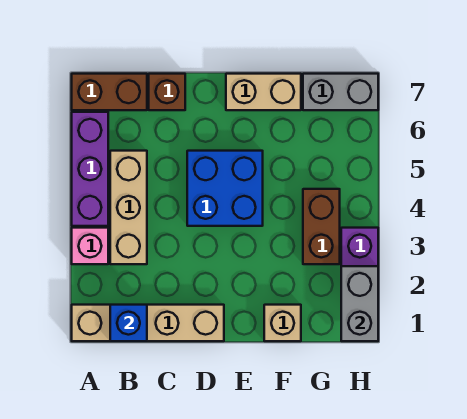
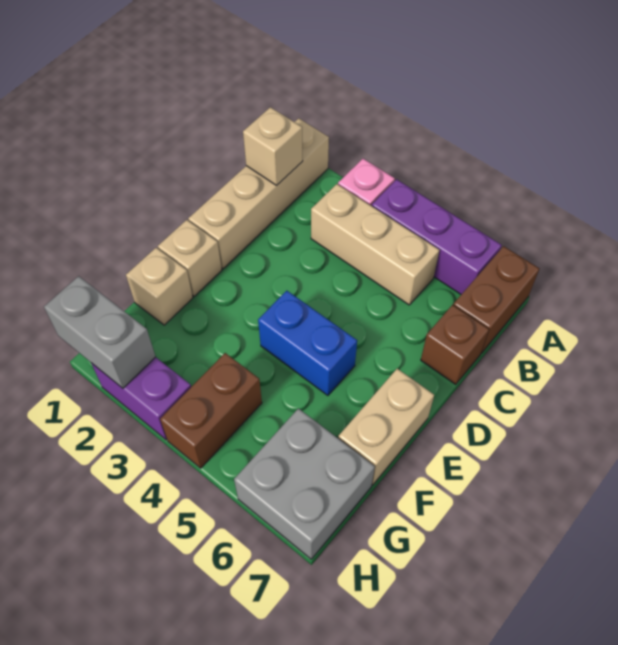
blue 1x1 brick [110,305,147,341] -> tan 1x1 brick [243,107,303,185]
blue 2x2 brick [187,151,263,226] -> blue 1x2 brick [258,291,357,396]
none -> tan 1x1 brick [158,220,222,296]
brown 1x2 brick [303,189,340,264] -> brown 1x2 brick turned to [160,353,262,468]
grey 1x2 brick [303,74,378,110] -> grey 2x2 brick [234,408,375,559]

